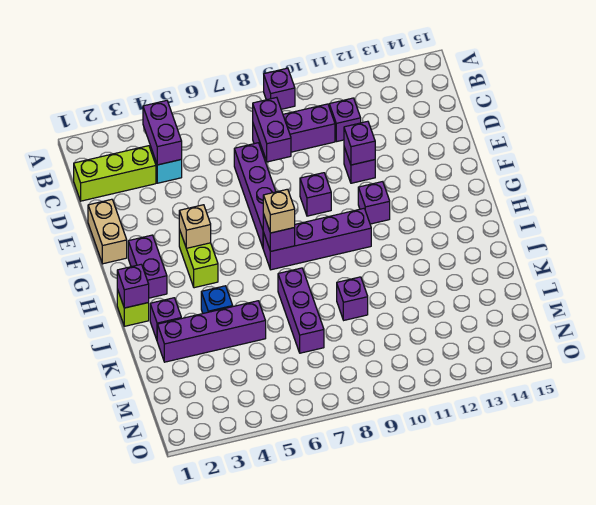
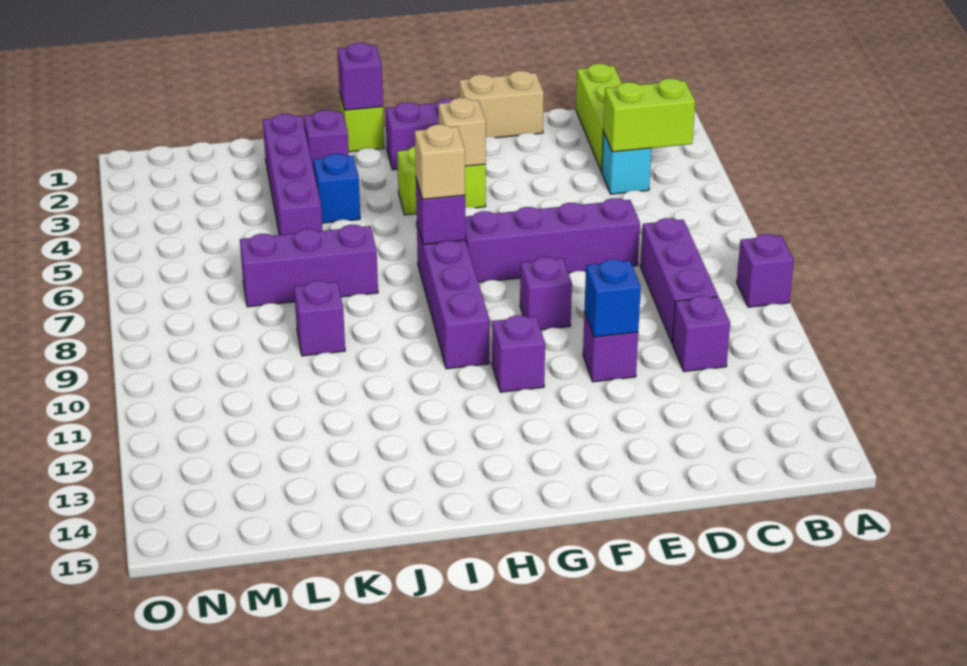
purple 1x2 brick [143,101,182,165] -> lime 1x2 brick [603,78,695,152]
purple 1x2 brick [253,97,291,162] -> none
purple 1x1 brick [344,121,375,165] -> blue 1x1 brick [584,259,641,337]

